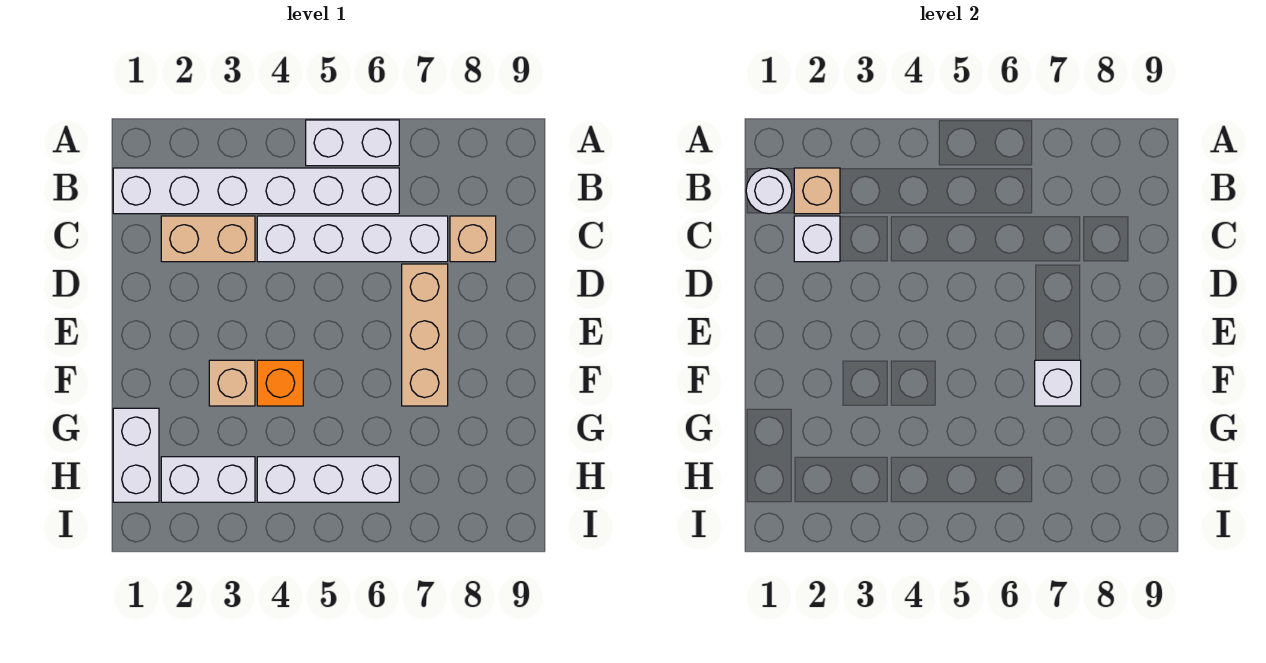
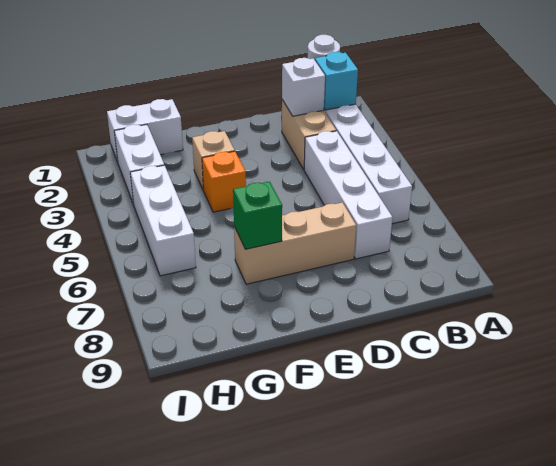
white 1x2 brick [306,120,399,166] -> none
tan 1x1 brick [794,168,840,214] -> cyan 1x1 brick [315,52,358,110]
tan 1x1 brick [450,216,496,262] -> none
white 1x1 brick [1035,360,1081,406] -> green 1x1 brick [233,182,282,249]

